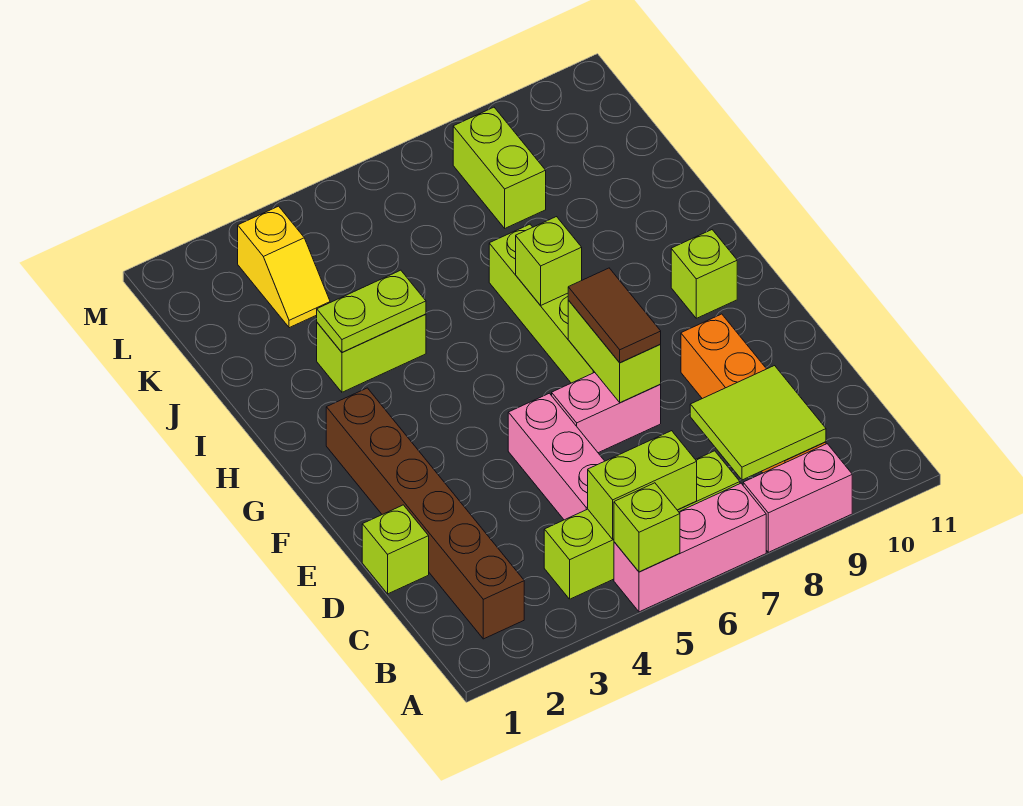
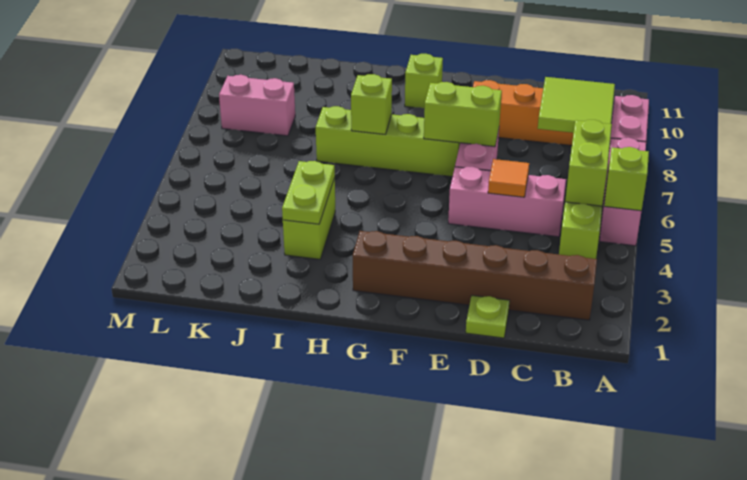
lime 1x1 brick [362,505,429,594] -> lime 1x1 plate [466,295,510,338]
none -> orange 1x1 tile [488,159,529,197]
brown 1x2 tile [568,268,661,363] -> none
yellow 1x2 slope [238,206,330,328] -> none
lime 1x2 brick [453,107,546,228] -> pink 1x2 brick [219,75,295,136]

